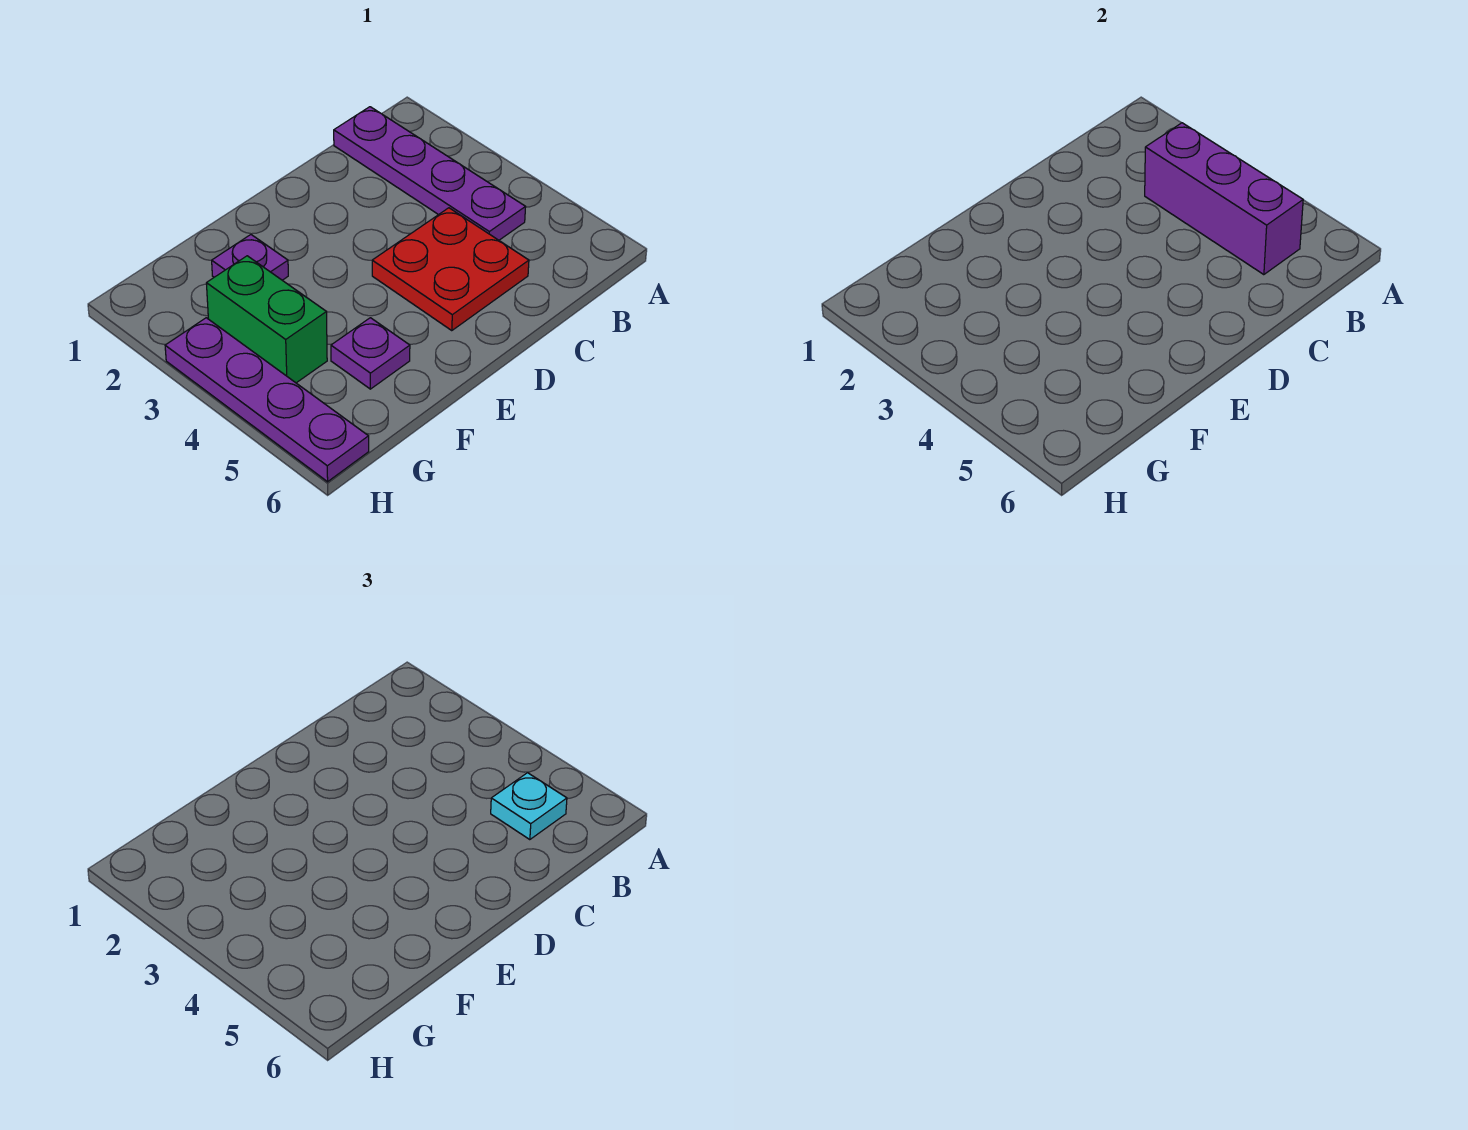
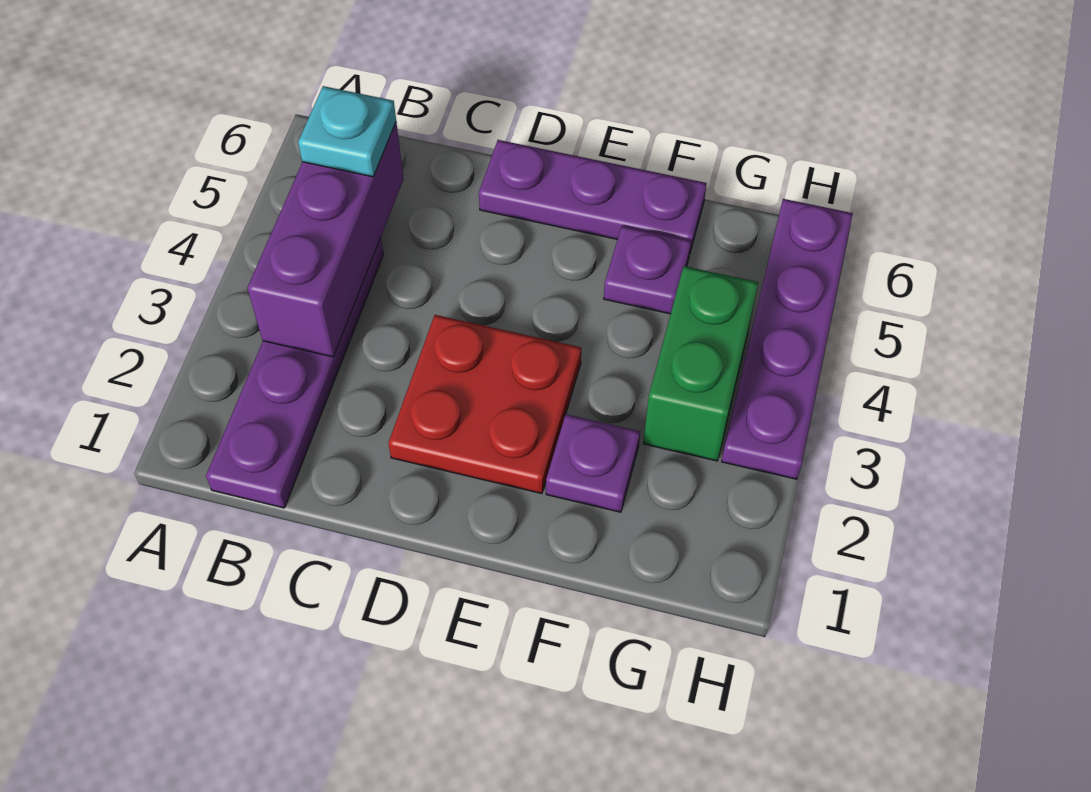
red 2x2 plate [372,208,529,331] -> red 2x2 plate moved to [388,315,581,494]
none -> purple 1x3 plate [479,140,707,252]

